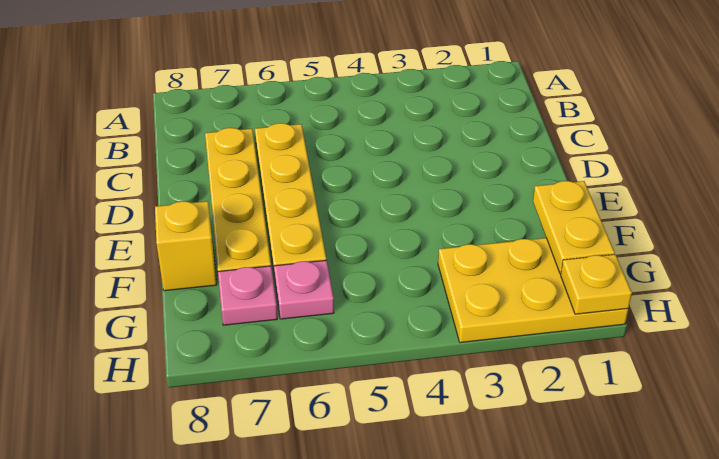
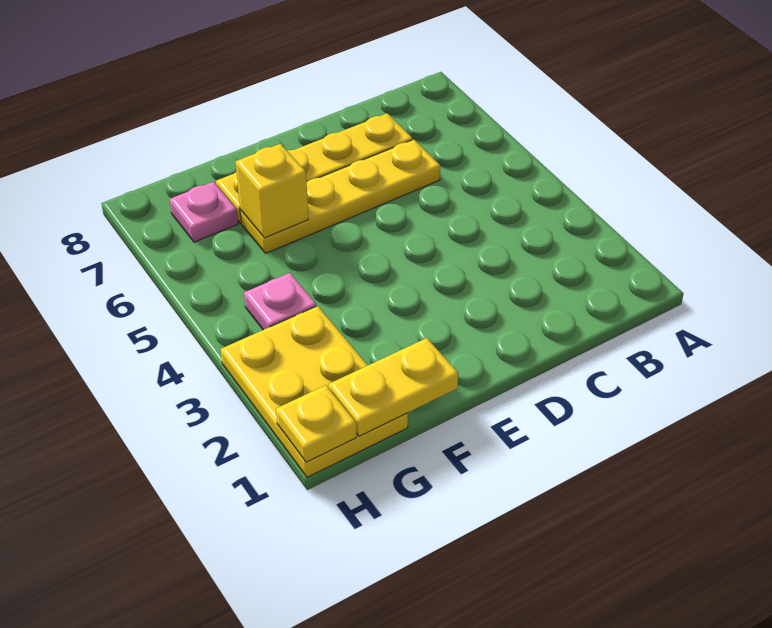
yellow 1x1 brick [155,201,217,291] -> yellow 1x1 brick moved to [236,144,308,238]
pink 1x1 plate [274,260,334,319] -> pink 1x1 plate moved to [244,273,316,330]

